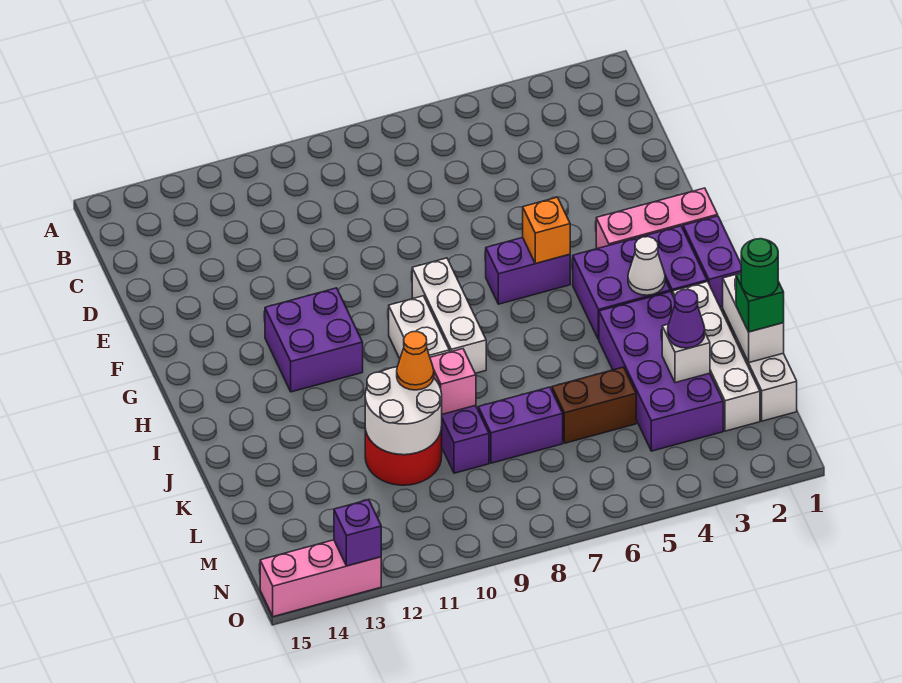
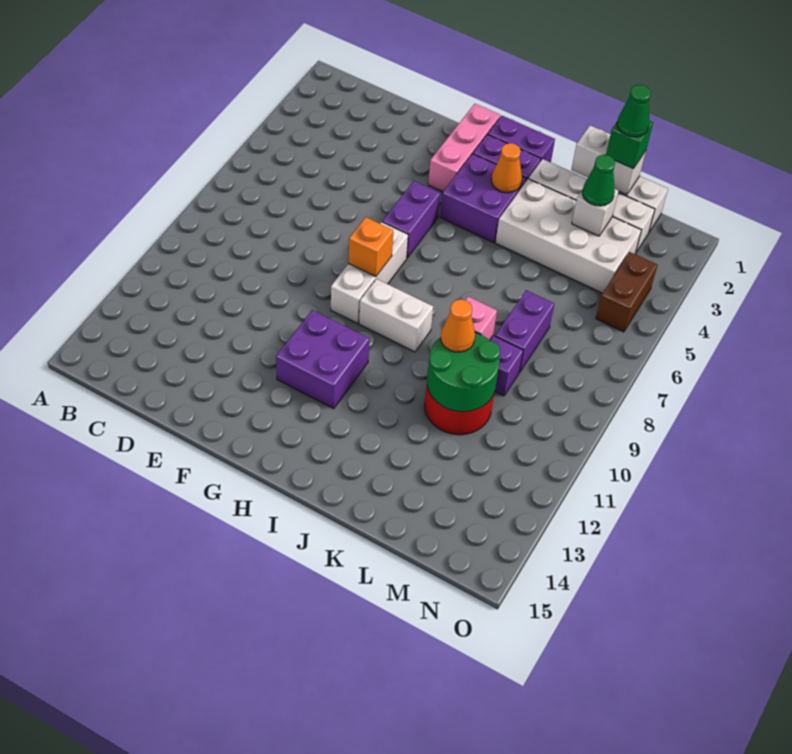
orange 1x1 brick [523,197,570,264] -> orange 1x1 brick moved to [348,217,393,276]
white 1x3 brick [412,258,486,373] -> white 1x3 brick turned to [331,222,408,323]
white 1x1 cone [628,237,665,295] -> orange 1x1 cone [491,143,522,193]
purple 2x4 brick [599,291,723,451] -> white 2x4 brick [495,179,641,293]
white 2x2 round brick [365,367,442,455] -> green 2x2 round brick [427,332,500,412]
green 1x1 round brick [741,239,778,297] -> green 1x1 cone [617,85,651,137]
purple 1x1 cone [668,289,705,348] -> green 1x1 cone [582,155,615,206]
brown 1x2 brick [552,367,636,443] -> brown 1x2 brick moved to [596,252,657,332]
pink 1x3 brick [260,540,381,617] -> none
purple 1x1 brick [334,500,381,566] -> none

